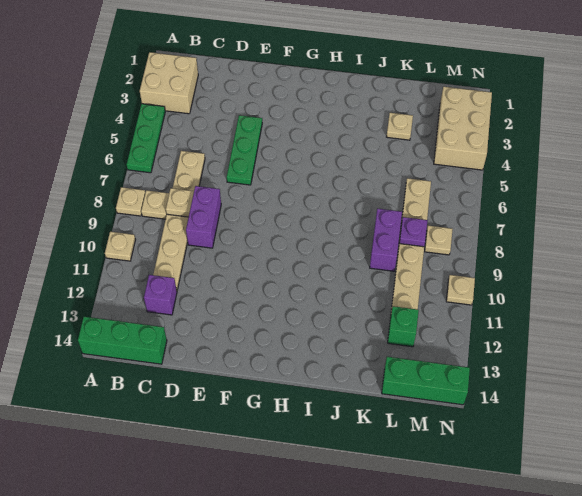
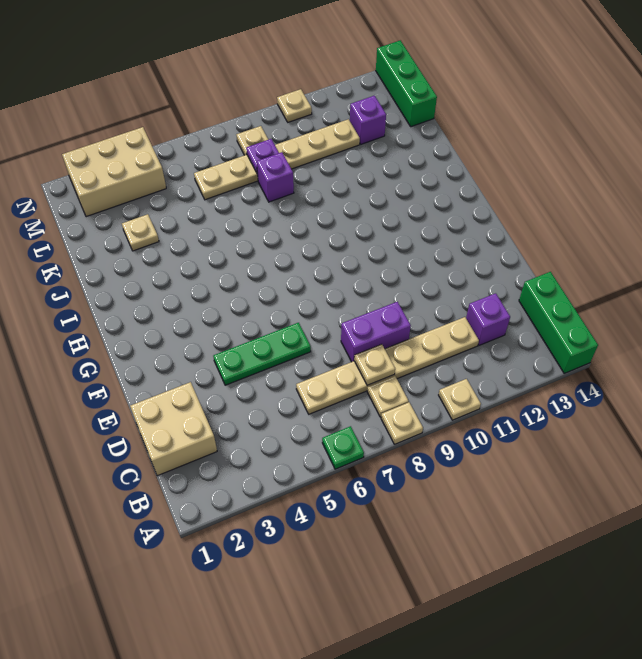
tan 2x2 brick [140,52,198,114] -> tan 2x2 brick moved to [130,382,217,476]
green 1x3 plate [127,104,165,173] -> green 1x1 plate [322,426,364,469]
purple 1x2 brick [370,209,402,271] -> purple 1x1 brick [257,152,294,202]
green 1x1 brick [388,306,419,347] -> purple 1x1 brick [350,96,386,144]

